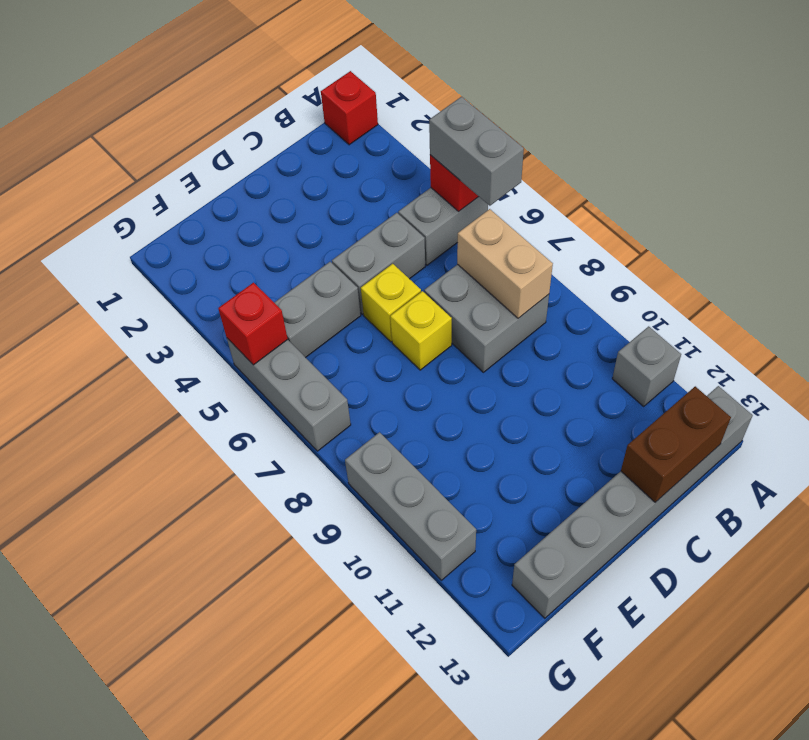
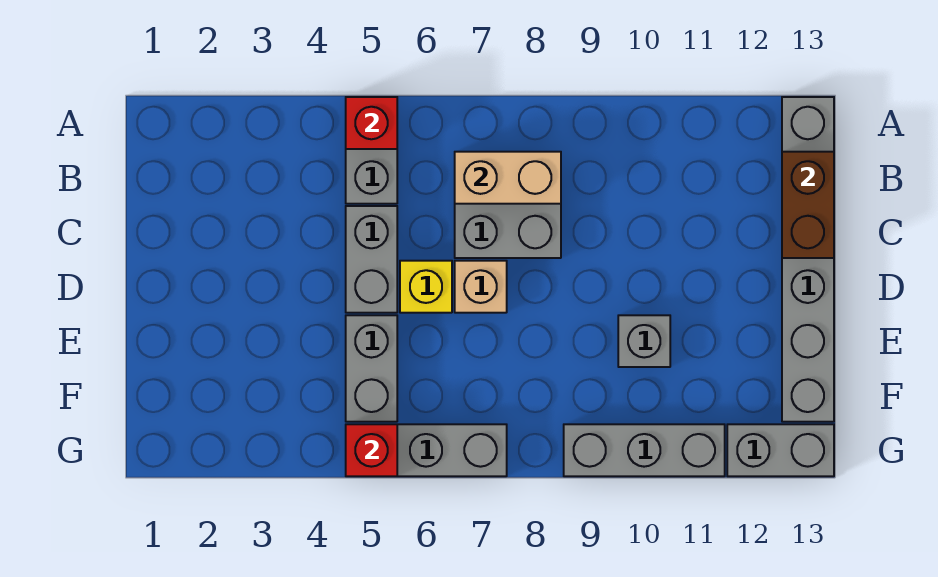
red 1x1 brick [321,71,378,145] -> none
grey 1x2 brick [429,97,524,206] -> grey 1x2 brick moved to [727,424,834,476]
grey 1x1 brick [612,326,681,406] -> grey 1x1 brick moved to [618,315,670,367]
yellow 1x1 brick [390,291,452,370] -> tan 1x1 brick [455,261,507,313]

